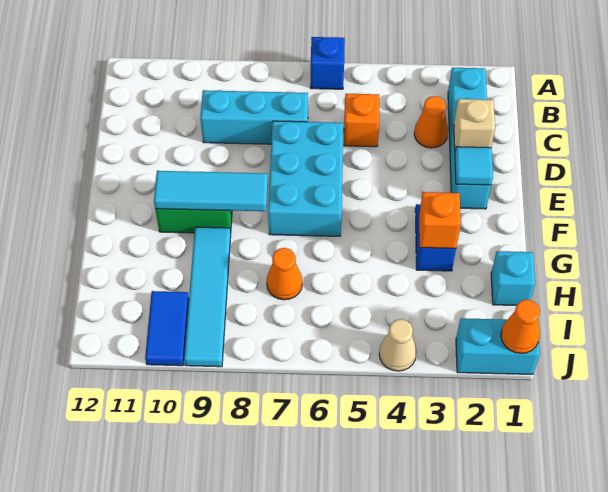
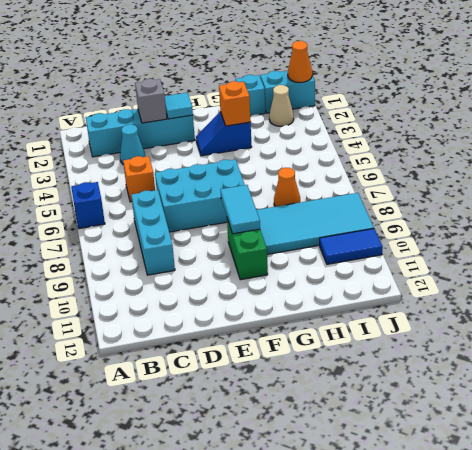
orange 1x1 cone [414,96,448,148] -> cyan 1x1 cone [120,124,145,165]
tan 1x1 brick [454,99,495,151] -> grey 1x1 brick [135,79,167,123]
cyan 1x3 tile [154,171,268,211] -> cyan 1x2 tile [220,185,260,234]
cyan 1x4 tile [184,227,231,367] -> cyan 2x4 tile [256,193,374,254]
cyan 1x2 brick [456,318,540,374] -> cyan 1x2 brick turned to [260,71,315,113]
tan 1x1 cone [379,319,416,371] -> tan 1x1 cone moved to [269,85,294,126]

